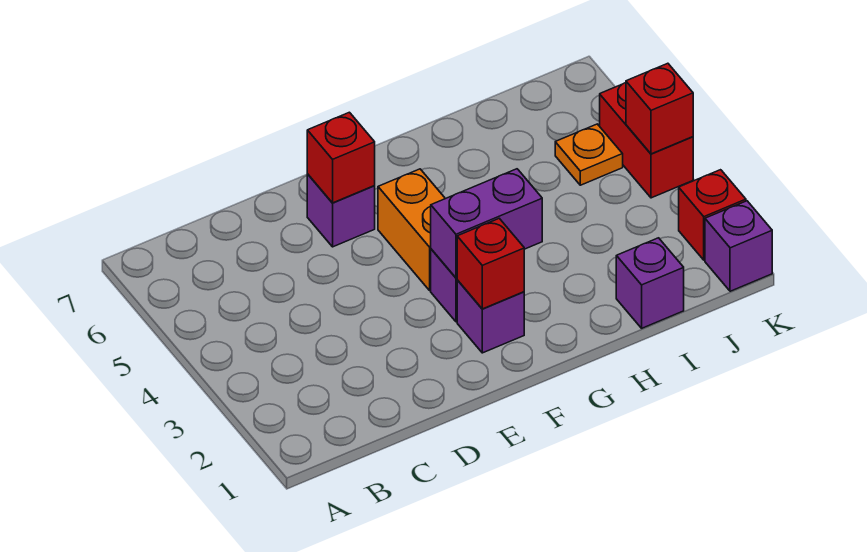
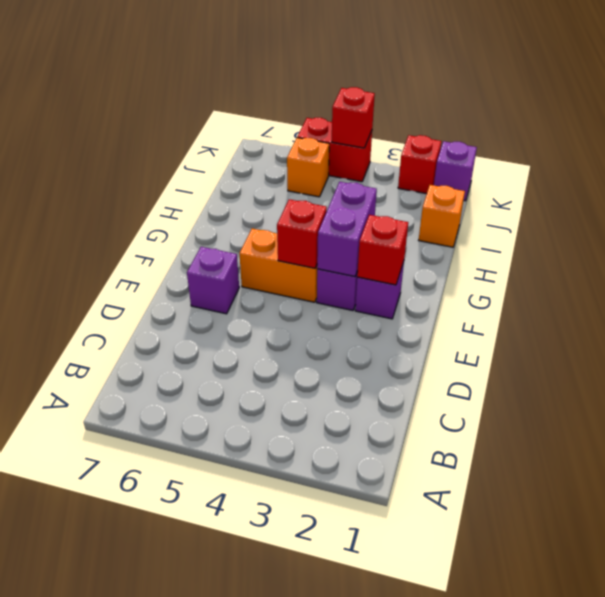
red 1x1 brick [307,112,375,203] -> red 1x1 brick moved to [277,199,327,268]
purple 1x1 brick [616,238,684,328] -> orange 1x1 brick [419,185,465,247]
orange 1x1 plate [555,124,623,185] -> orange 1x1 brick [287,138,329,197]

